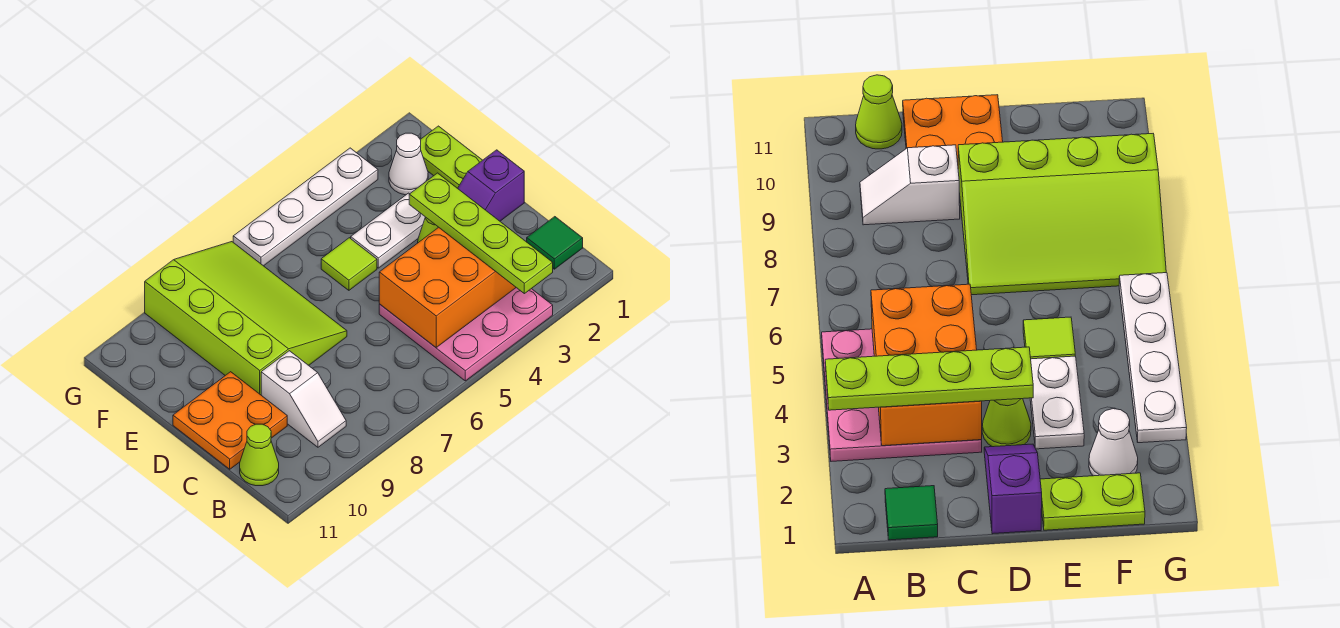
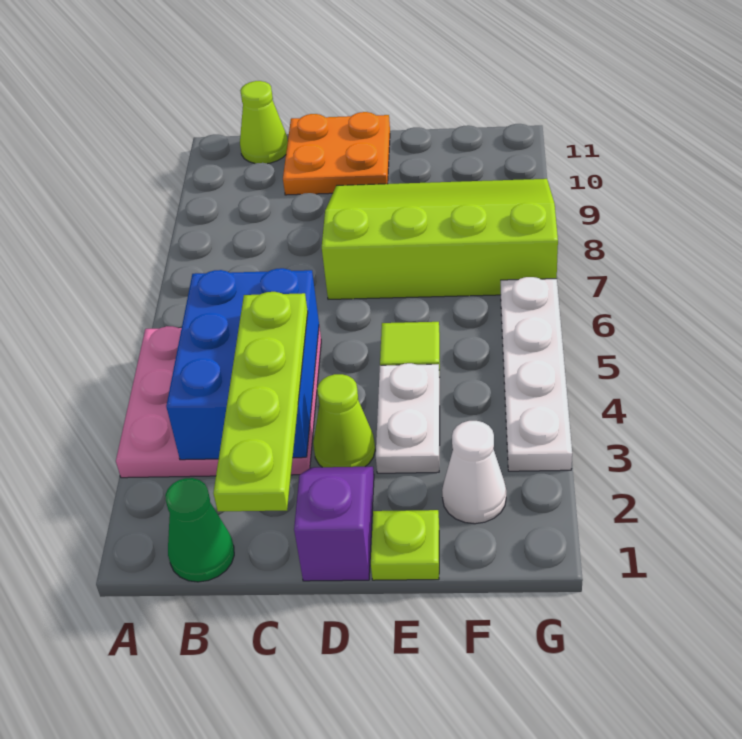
lime 1x4 plate [409,173,553,294] -> lime 1x4 plate turned to [213,292,308,511]
green 1x1 tile [527,217,583,269] -> green 1x1 cone [165,478,234,582]
orange 2x3 brick [379,227,516,347] -> blue 2x3 brick [166,268,319,460]
white 1x2 slope [261,351,346,447] -> none
lime 3x4 slope [145,242,347,395] -> lime 3x4 slope turned to [322,179,558,299]
lime 1x2 plate [420,126,482,188] -> lime 1x1 plate [371,510,439,580]

